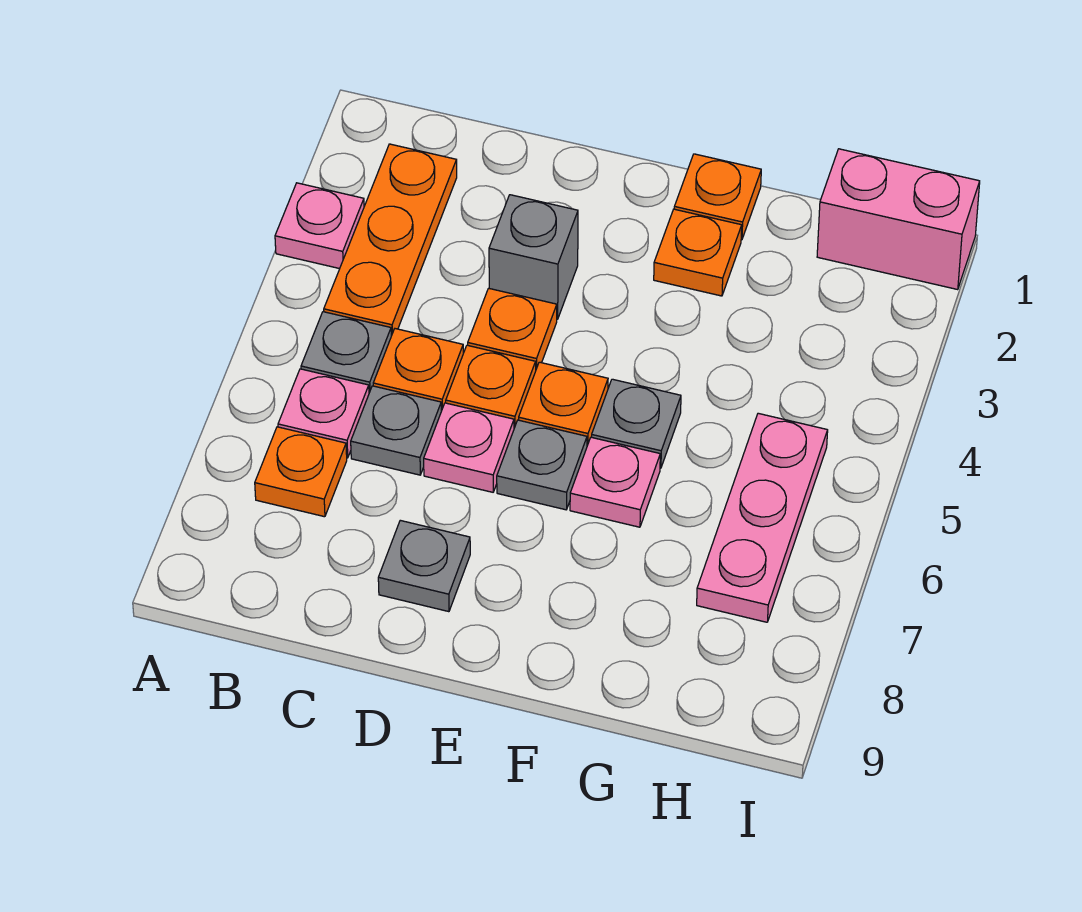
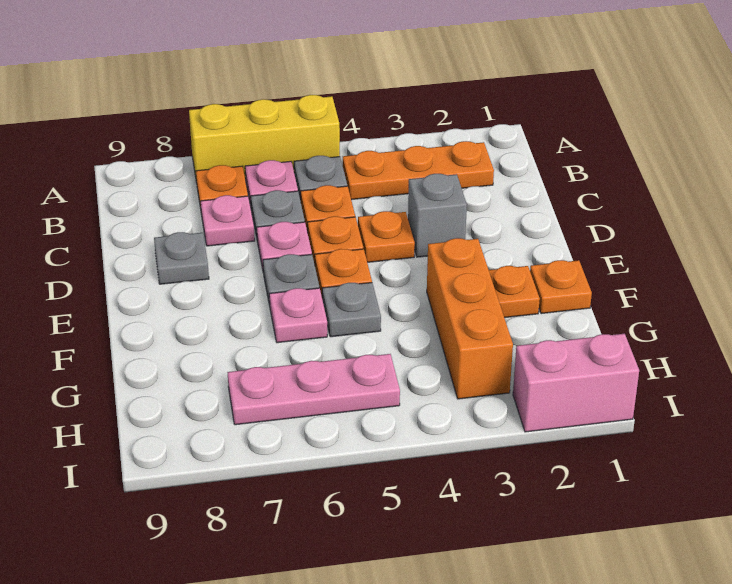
pink 1x1 plate [275,183,364,269] -> pink 1x1 plate moved to [201,195,255,246]
none -> yellow 1x3 brick [189,95,340,183]
none -> orange 1x3 brick [427,238,513,399]
pink 1x2 brick [817,149,980,290] -> pink 1x2 brick turned to [513,334,639,432]

